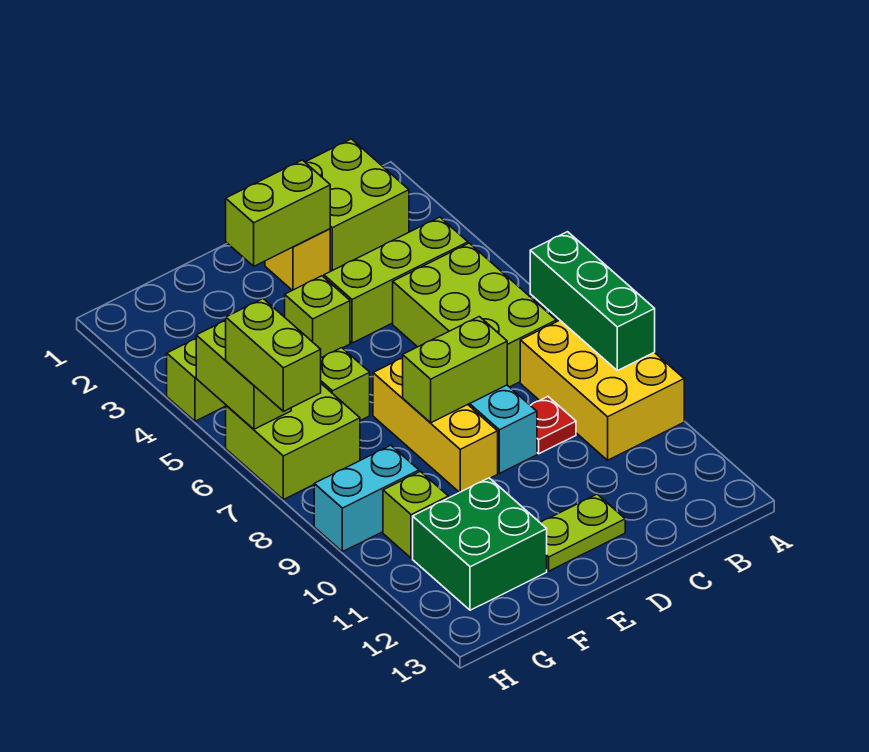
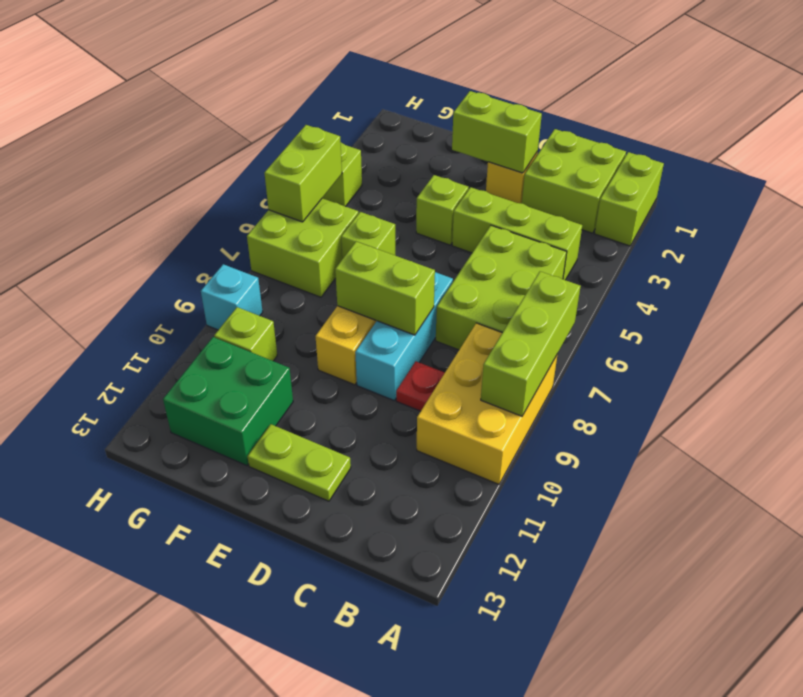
green 1x3 brick [530,232,655,371] -> lime 1x3 brick [481,271,581,416]
cyan 1x2 brick [314,445,419,552] -> cyan 1x1 brick [201,264,263,330]
lime 1x2 brick [226,299,321,411] -> lime 1x2 brick moved to [595,152,664,246]

